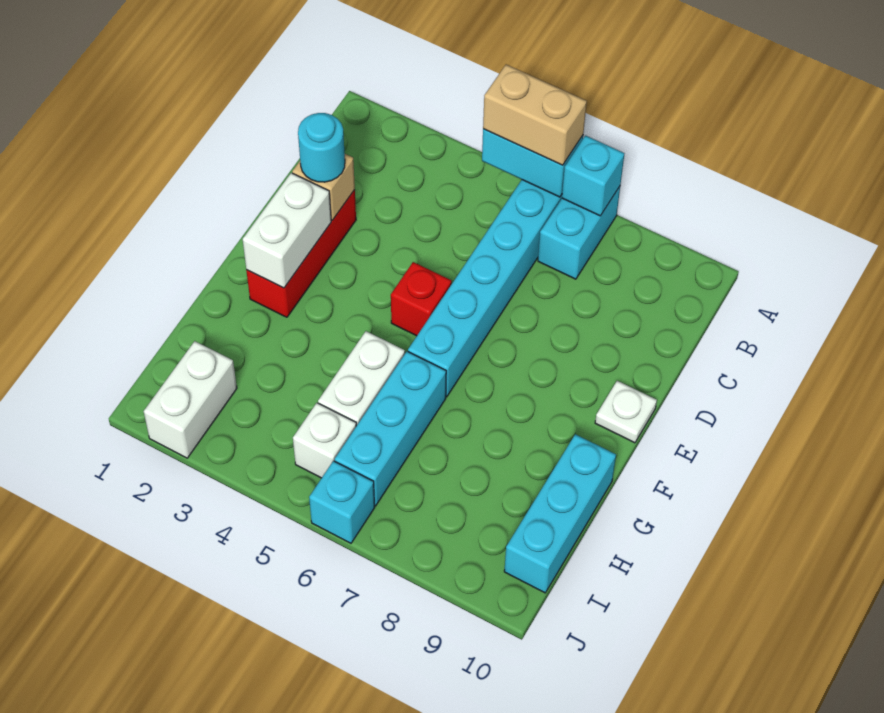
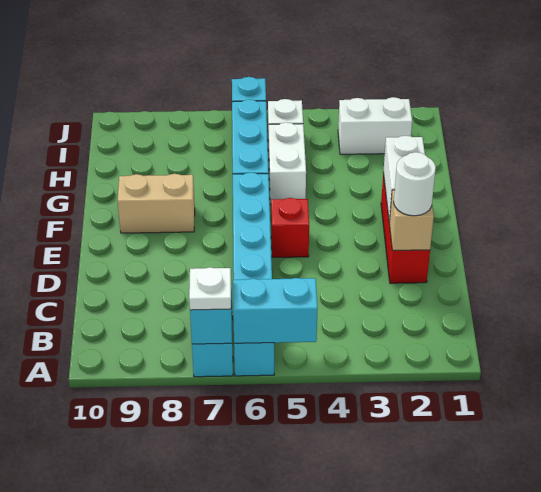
tan 1x2 brick [483,65,587,165] -> tan 1x2 brick moved to [118,174,195,233]
cyan 1x1 round brick [298,113,345,182] -> white 1x1 round brick [394,152,436,216]
white 1x1 plate [595,381,657,443] -> white 1x1 plate moved to [189,267,231,310]
cyan 1x3 brick [504,434,616,593] -> none
white 1x2 brick [144,341,237,458] -> white 1x2 brick turned to [338,97,412,154]

